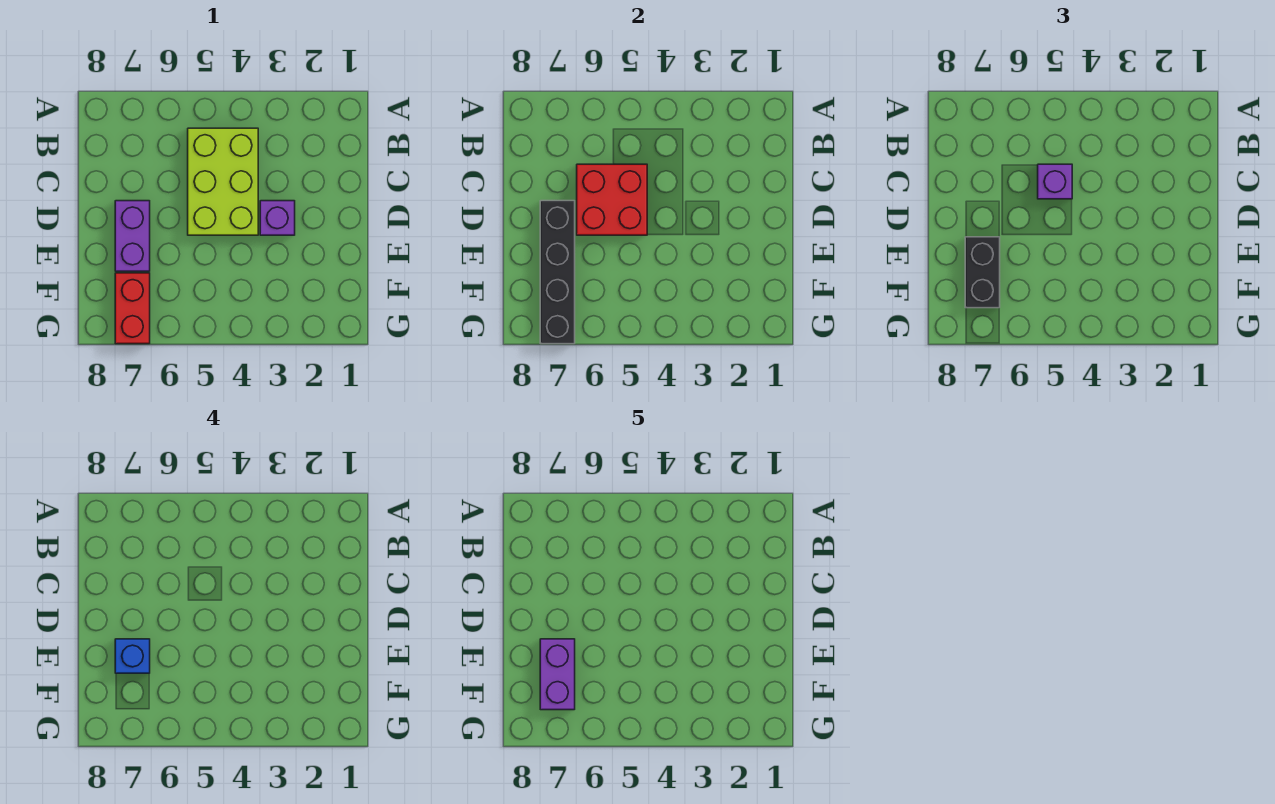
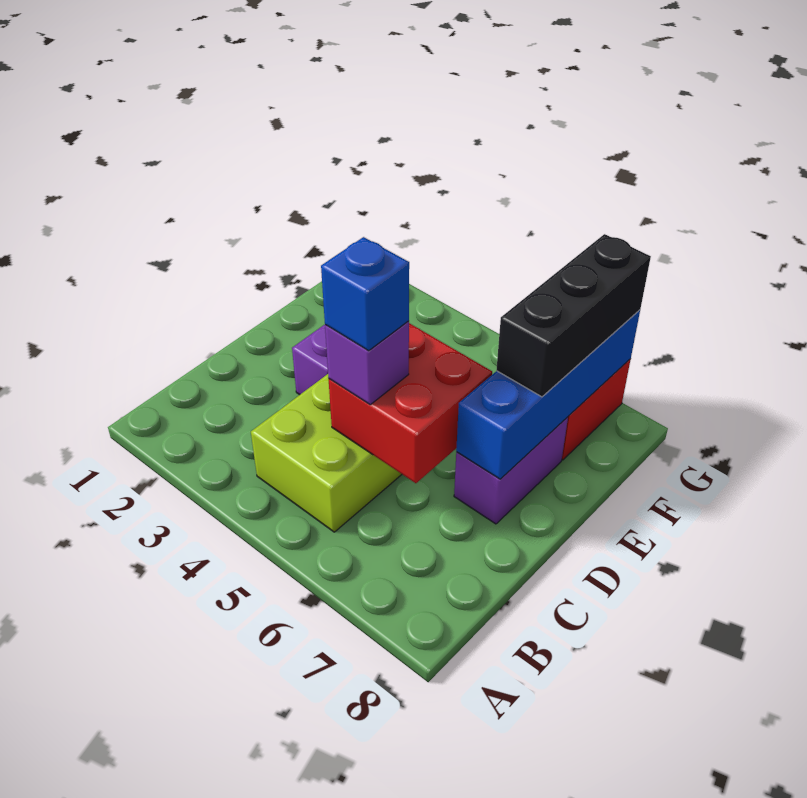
black 1x4 brick [540,201,575,344] -> blue 1x4 brick [456,310,640,479]
black 1x2 brick [965,237,1000,308] -> black 1x3 brick [496,234,651,397]
blue 1x1 brick [115,639,150,673] -> blue 1x1 brick moved to [321,237,409,351]
purple 1x2 brick [540,639,575,710] -> none

